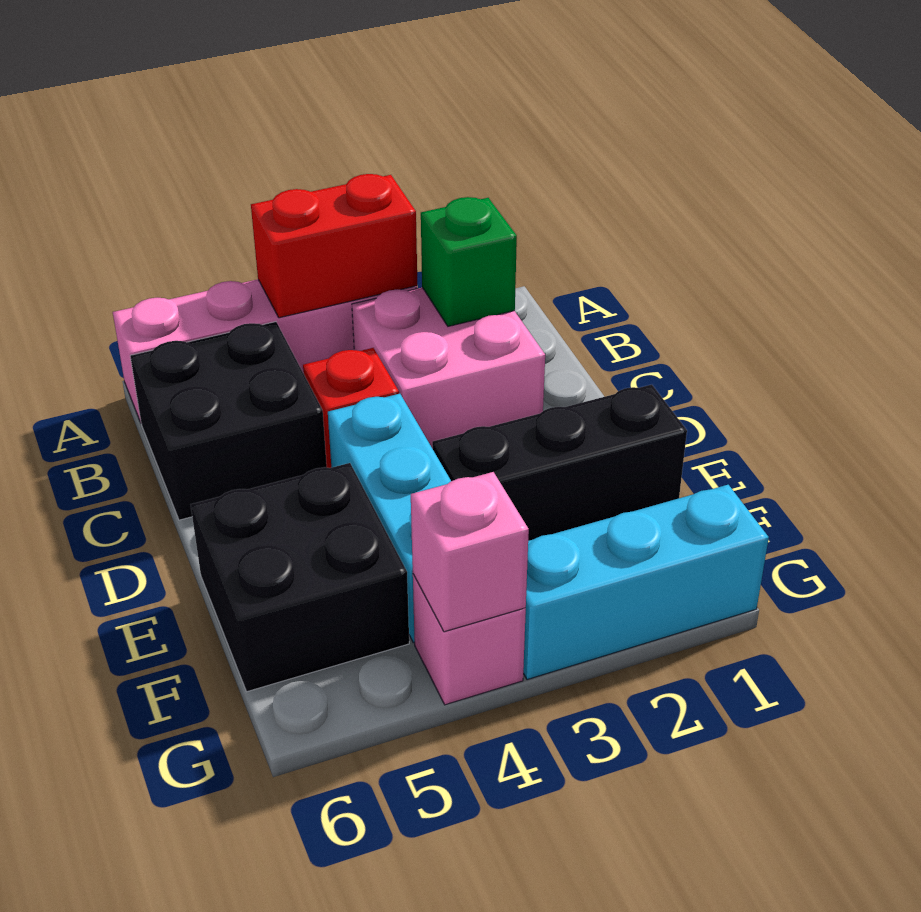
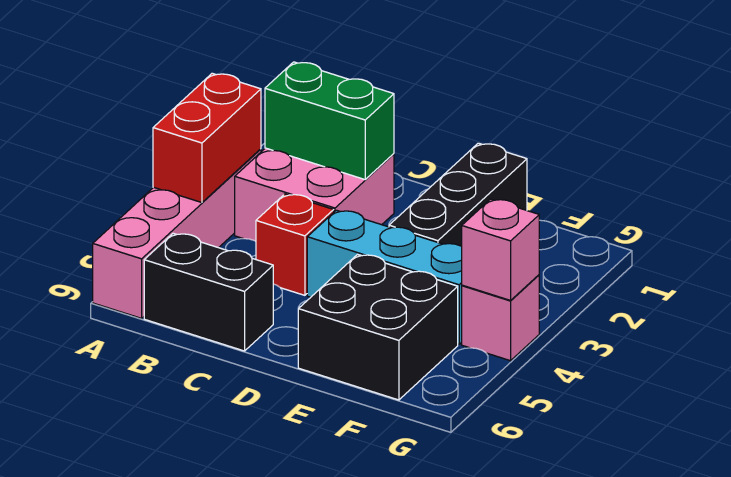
green 1x1 brick [421,197,517,326] -> green 1x2 brick [265,62,394,179]
black 2x2 brick [130,322,327,520] -> black 1x2 brick [144,233,273,351]
cyan 1x3 brick [523,485,769,680] -> none

